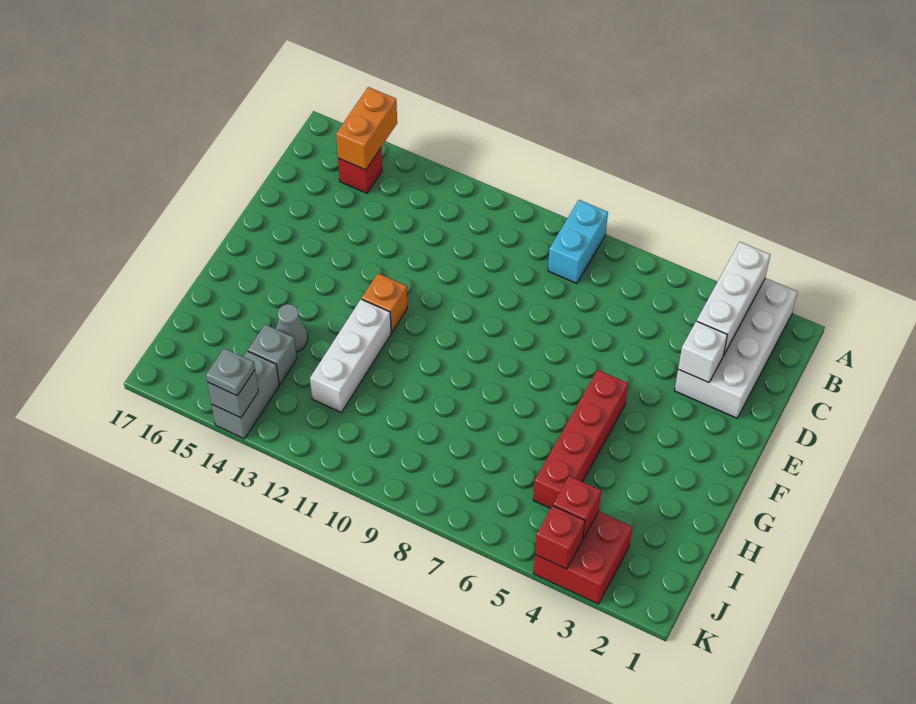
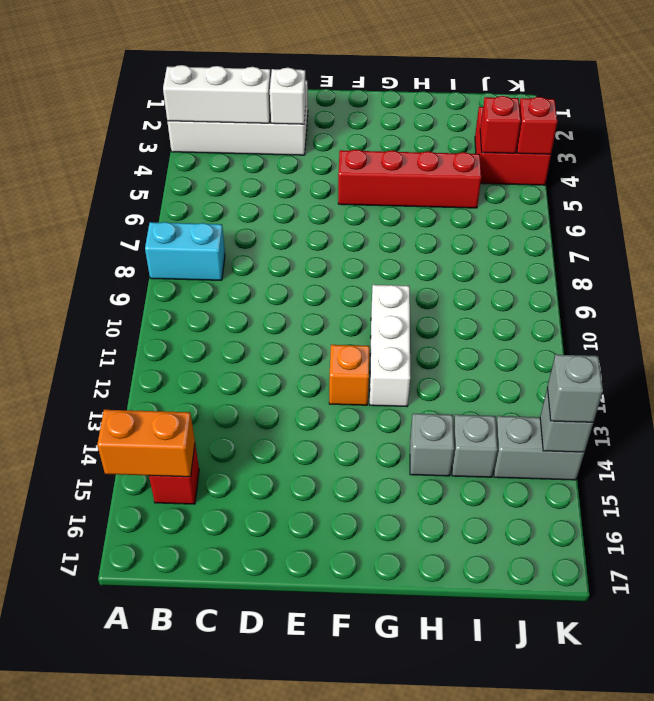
white 1x3 brick [310,299,391,413] -> white 1x3 brick turned to [370,285,410,406]
grey 1x1 cone [276,304,308,352] -> grey 1x1 brick [410,414,454,476]
grey 1x1 plate [206,348,255,396] -> grey 1x1 brick [548,355,603,422]

